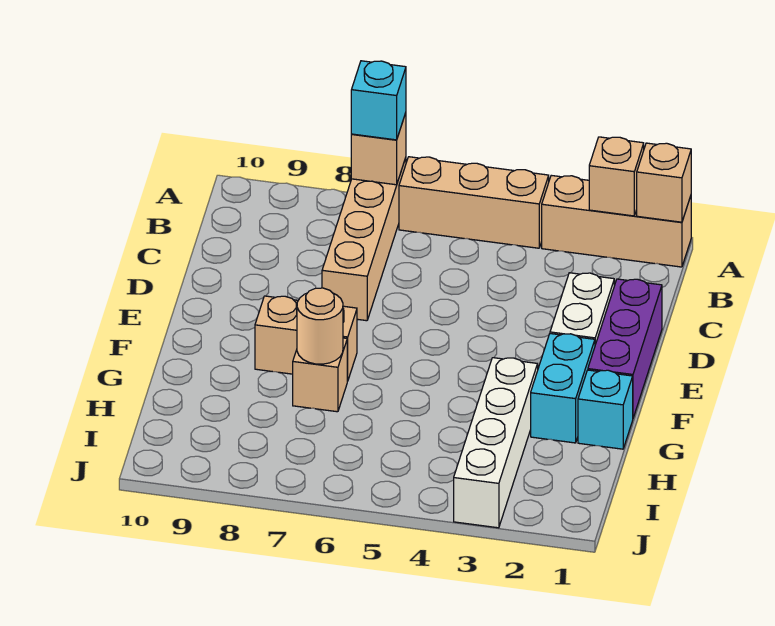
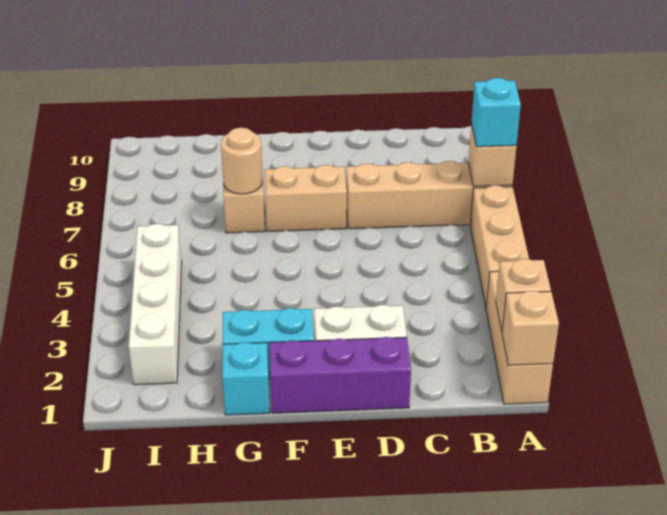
tan 1x2 brick [255,296,357,381] -> tan 1x2 brick turned to [265,165,347,231]
white 1x4 brick [454,358,538,528] -> white 1x4 brick turned to [129,224,182,385]

